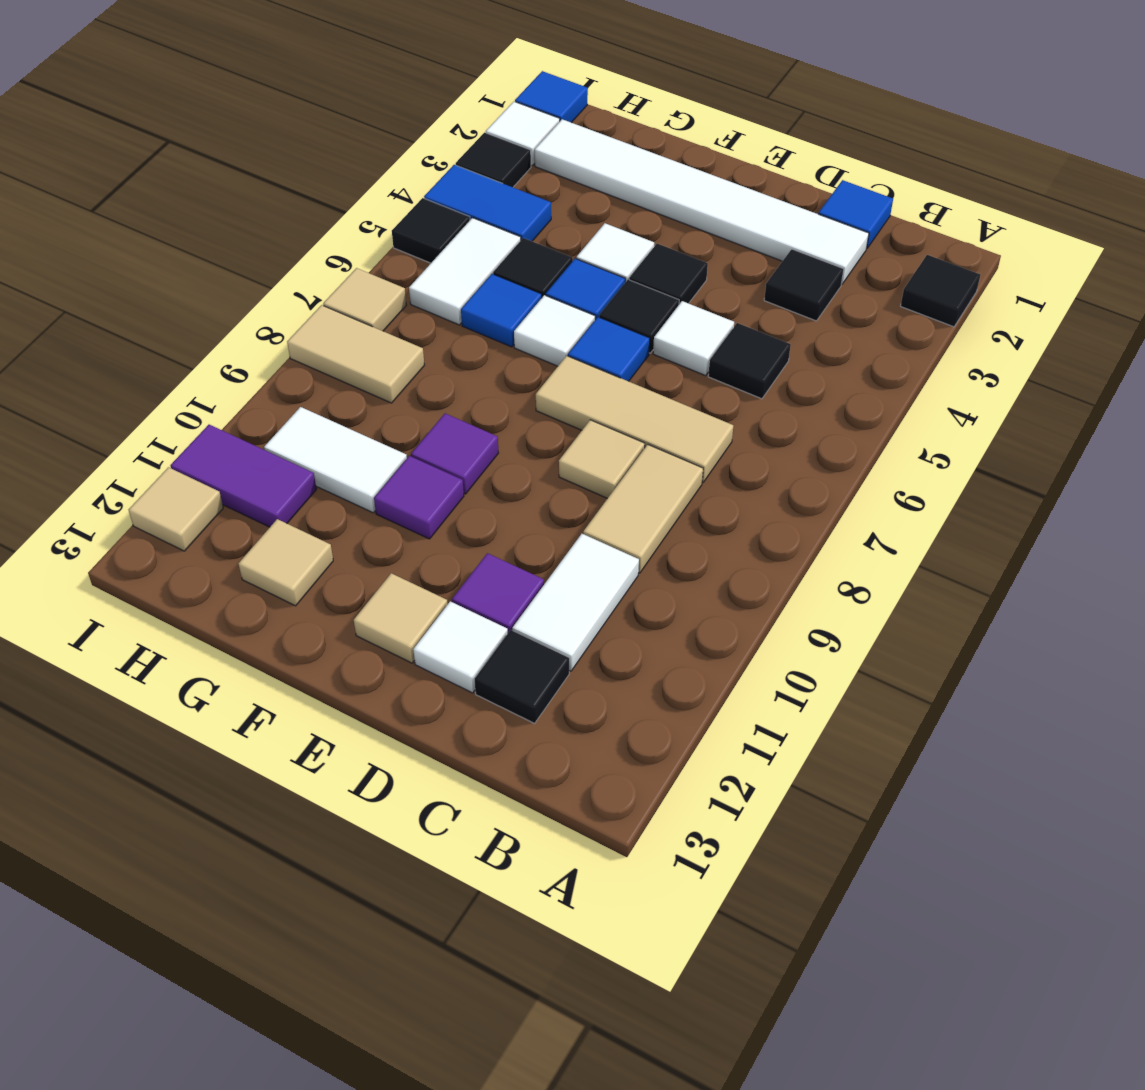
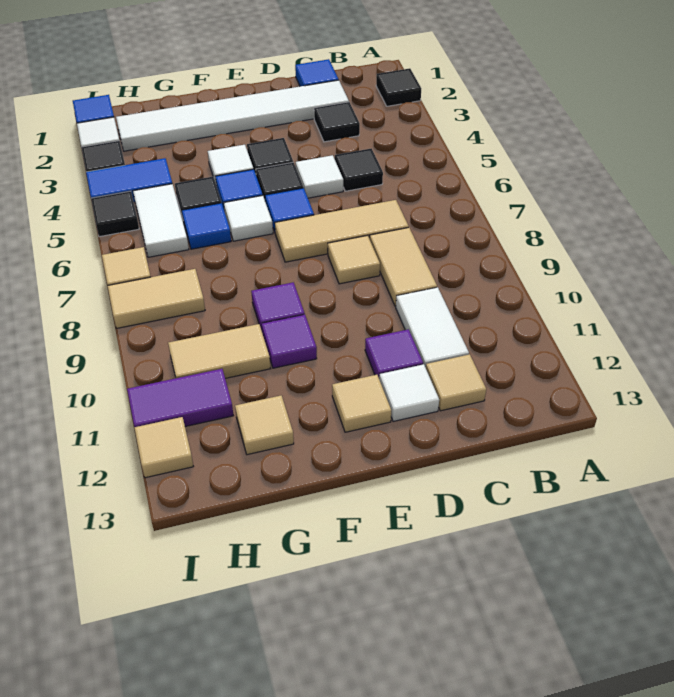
black 1x1 tile [475,630,569,723] -> tan 1x1 tile [426,354,486,411]
white 1x2 tile [264,407,407,513] -> tan 1x2 tile [168,324,271,378]

